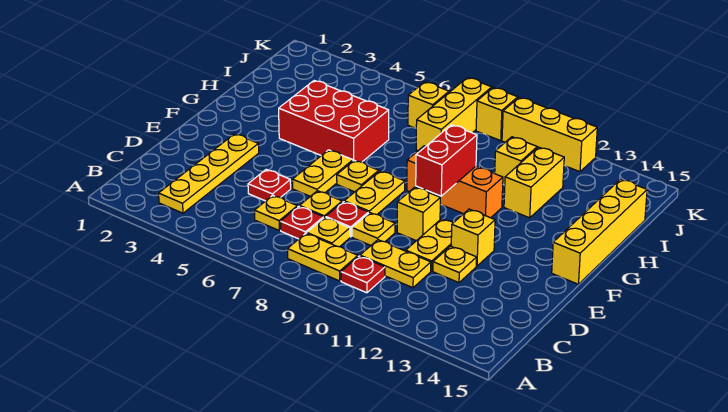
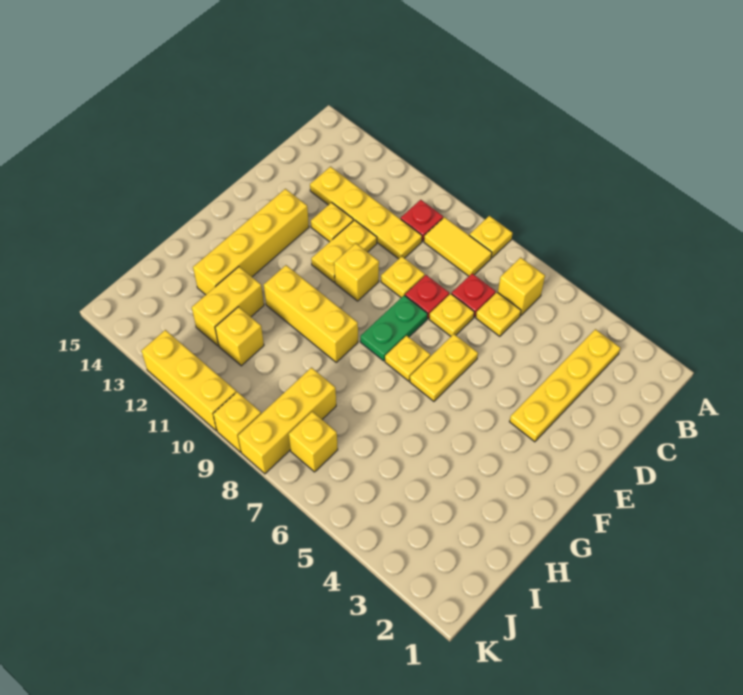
yellow 1x2 plate [288,233,358,281] -> yellow 1x2 tile [424,217,492,276]
yellow 1x1 plate [307,217,350,247] -> yellow 1x1 plate moved to [469,216,512,258]
yellow 1x2 plate [360,240,431,288] -> yellow 1x4 plate [310,167,422,259]
red 1x1 plate [248,169,291,201] -> none
yellow 1x2 plate [344,171,405,214] -> green 1x2 plate [360,295,427,361]
yellow 1x1 brick [451,209,495,266] -> yellow 1x1 brick moved to [498,257,545,315]
red 1x2 brick [416,125,477,196] -> none
yellow 1x4 brick [552,179,647,284] -> yellow 1x4 brick moved to [193,189,309,295]
red 2x3 brick [279,81,389,162] -> none
orange 1x3 brick [407,146,503,218] -> yellow 1x3 brick [264,265,358,362]

